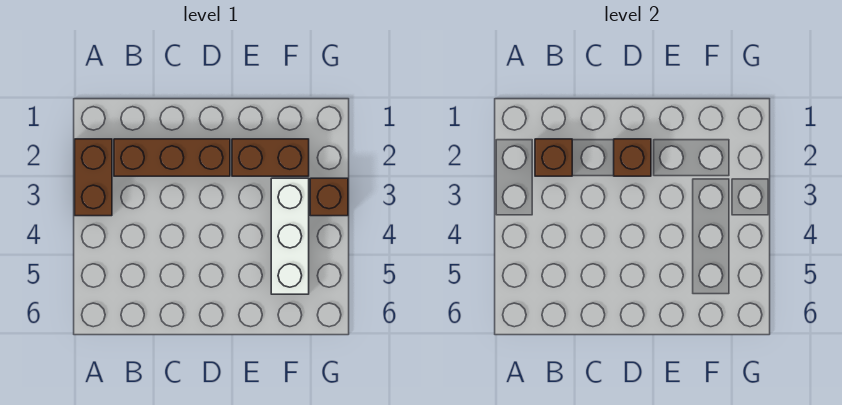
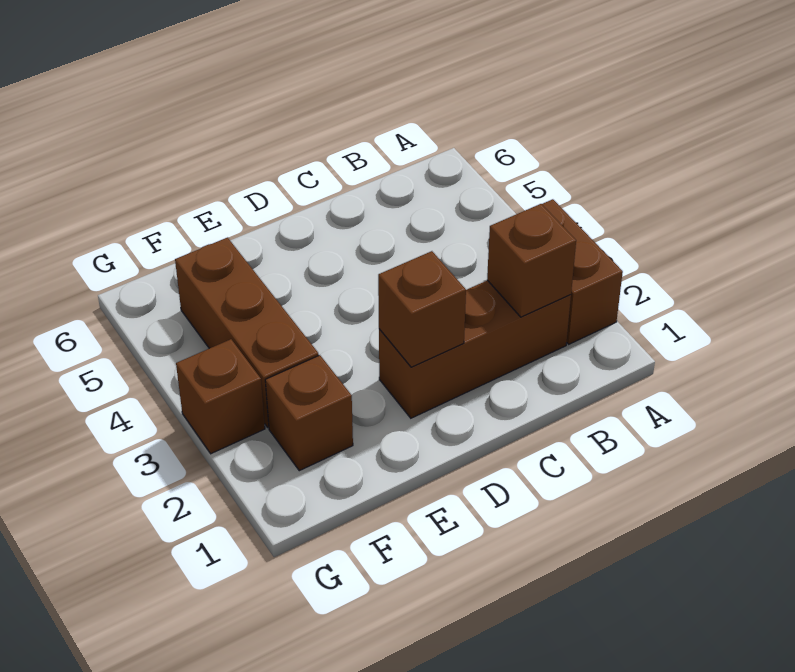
brown 1x2 brick [232,139,309,176] -> brown 1x1 brick [265,355,353,471]
white 1x3 brick [271,178,309,294] -> brown 1x3 brick [175,238,319,428]

